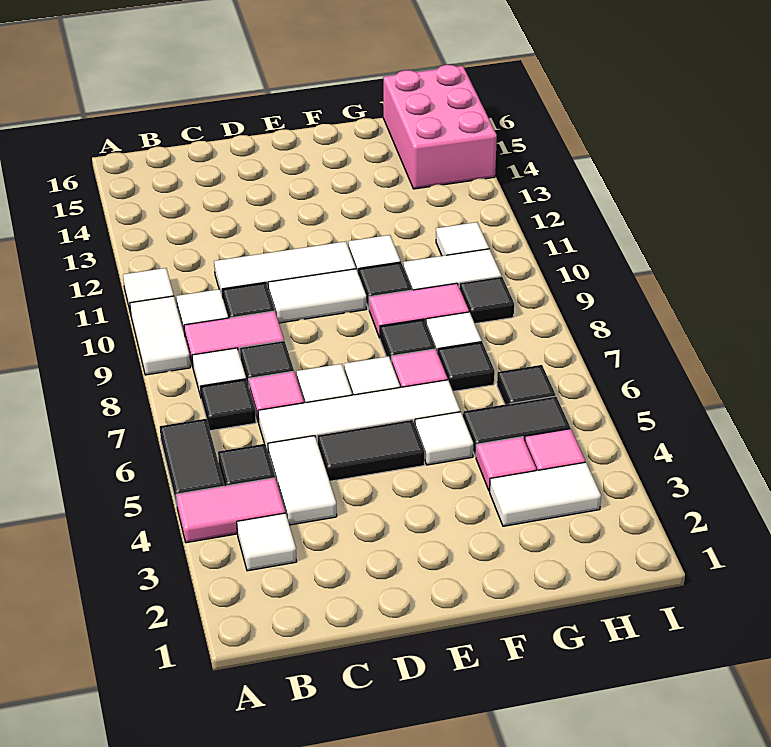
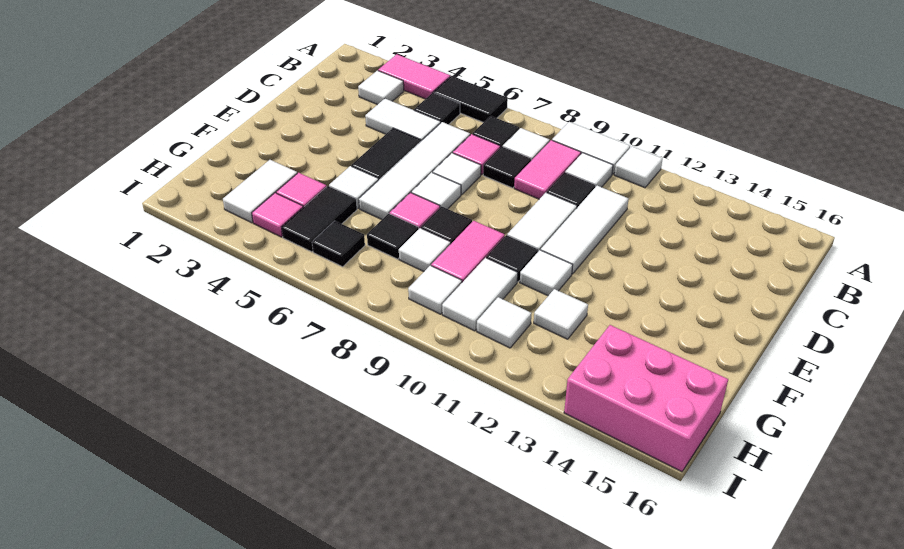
pink 1x2 tile [176,478,285,543] -> pink 1x2 tile turned to [378,54,450,99]
none -> white 1x1 tile [534,289,588,339]
black 1x1 tile [459,276,514,324] -> white 1x1 tile [408,266,462,314]

